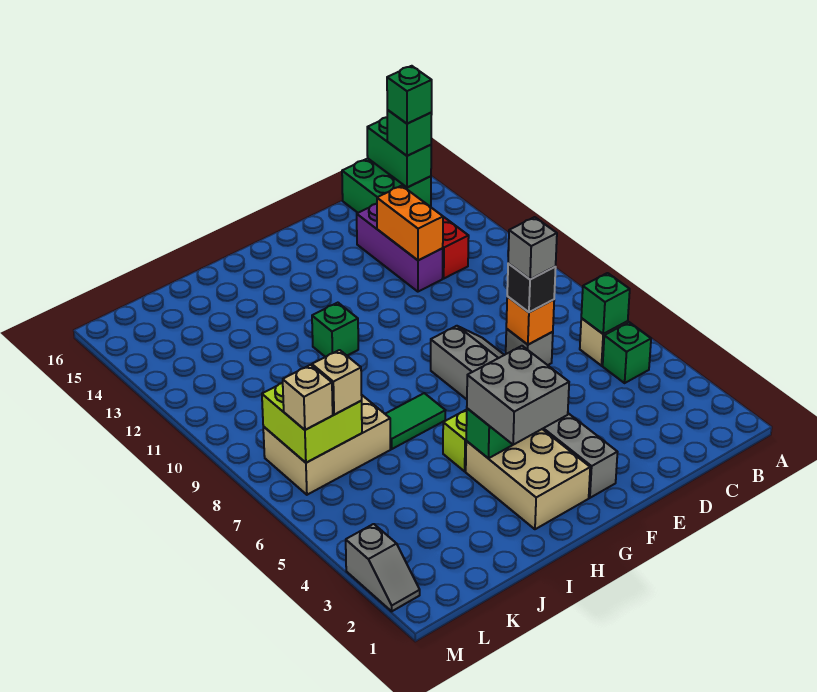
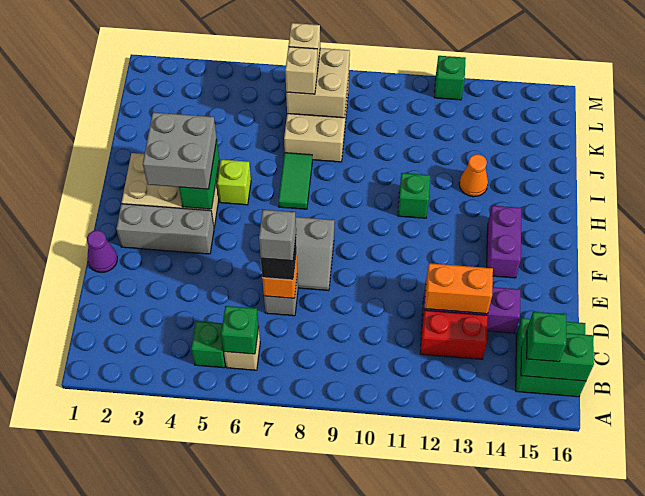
green 1x1 brick [387,66,432,124] -> green 1x1 brick moved to [434,56,466,100]
none -> purple 1x1 cone [87,230,117,272]
none -> purple 1x2 brick [487,206,521,278]
none -> orange 1x1 cone [459,154,488,197]
lime 2x2 brick [262,383,362,463] -> tan 2x2 brick [286,48,350,118]
grey 1x2 slope [346,524,420,611] -> none

